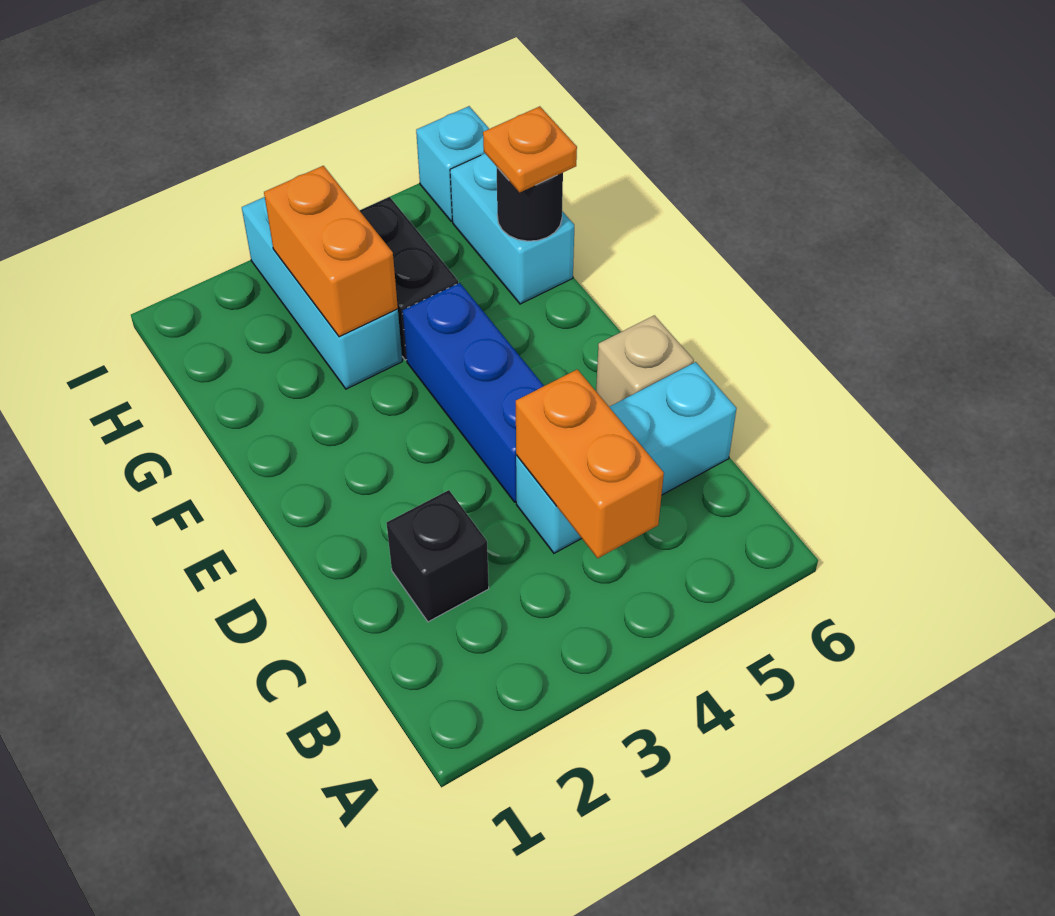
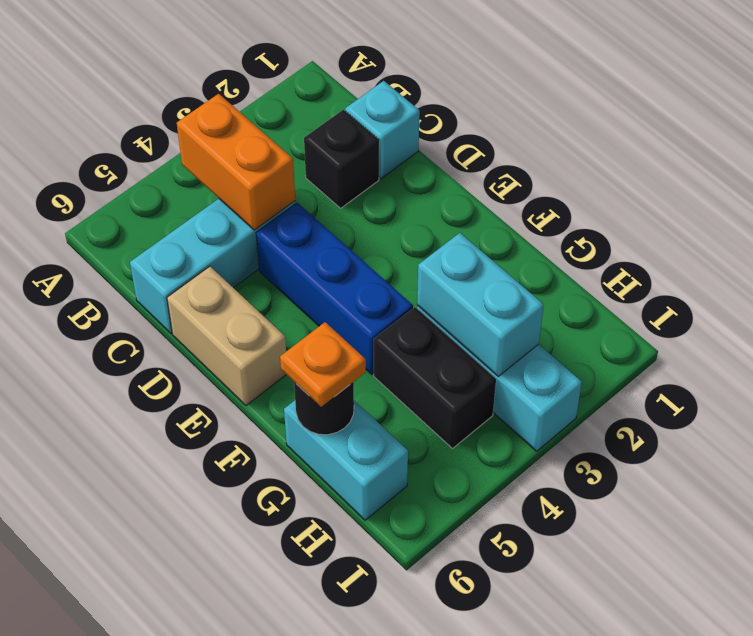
tan 1x1 brick [596,315,694,407] -> tan 1x2 brick [167,266,286,405]
orange 1x2 brick [264,166,398,337] -> cyan 1x2 brick [417,233,544,376]
cyan 1x1 brick [416,106,489,221] -> cyan 1x1 brick moved to [345,81,420,179]

